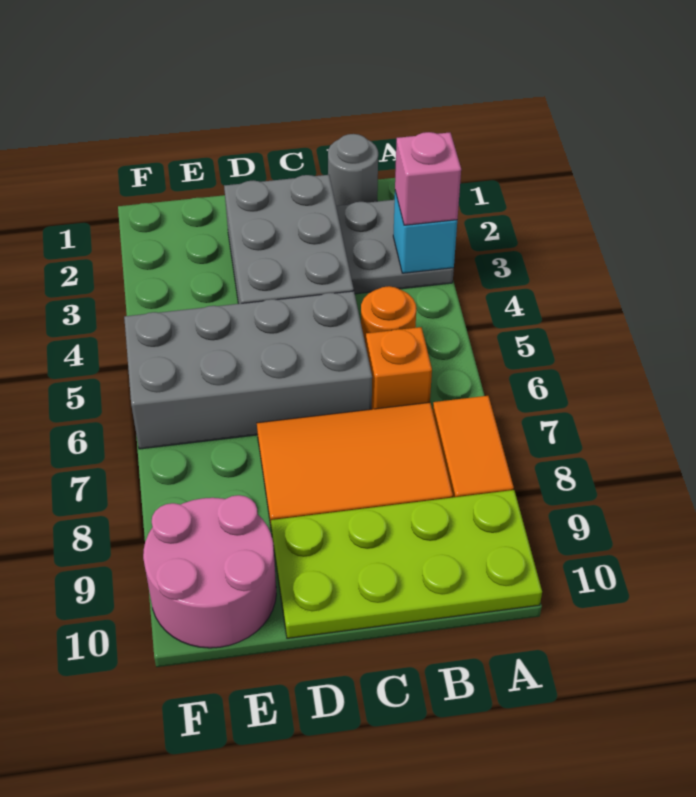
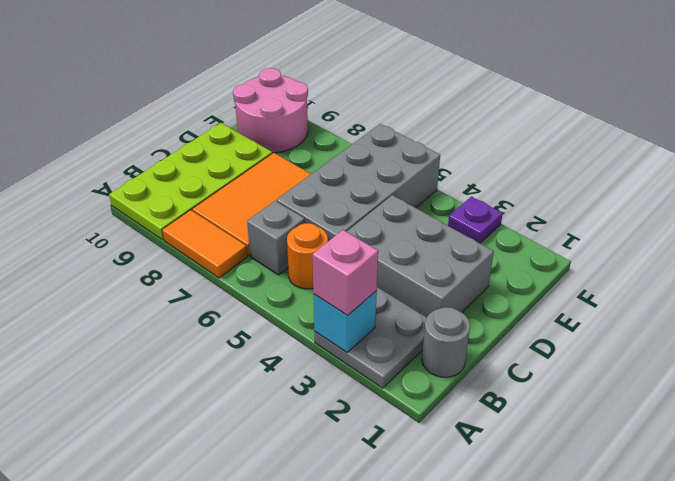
orange 1x1 brick [366,327,432,409] -> grey 1x1 brick [247,201,305,275]
none -> purple 1x1 plate [448,197,503,243]

